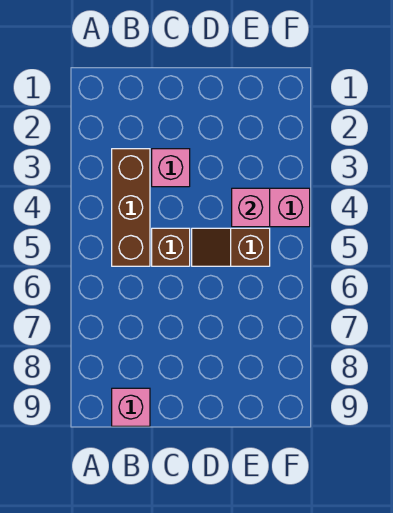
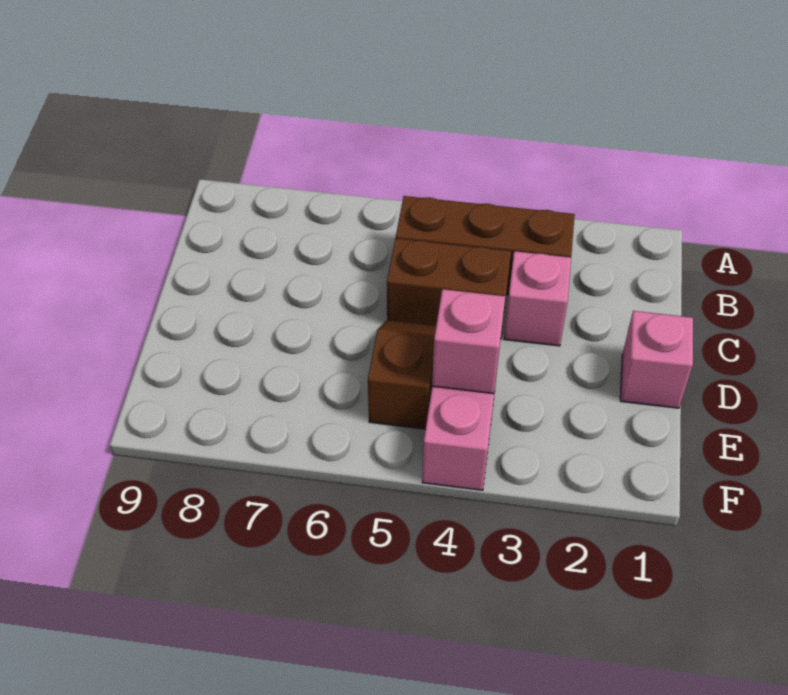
pink 1x1 brick [112,388,150,426] -> pink 1x1 brick moved to [620,311,693,408]
brown 1x1 brick [152,228,190,266] -> brown 1x2 brick [387,238,511,335]

